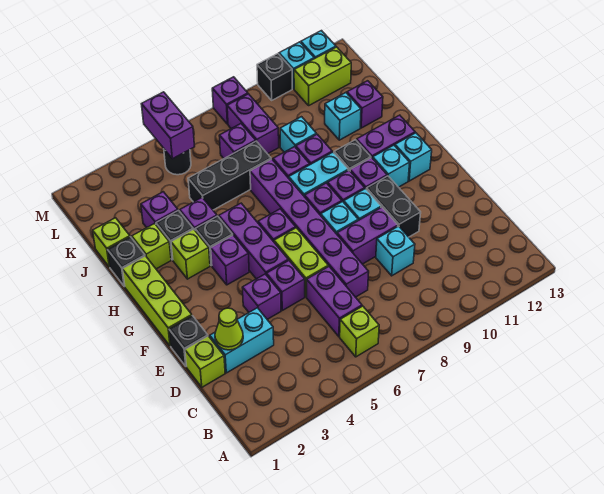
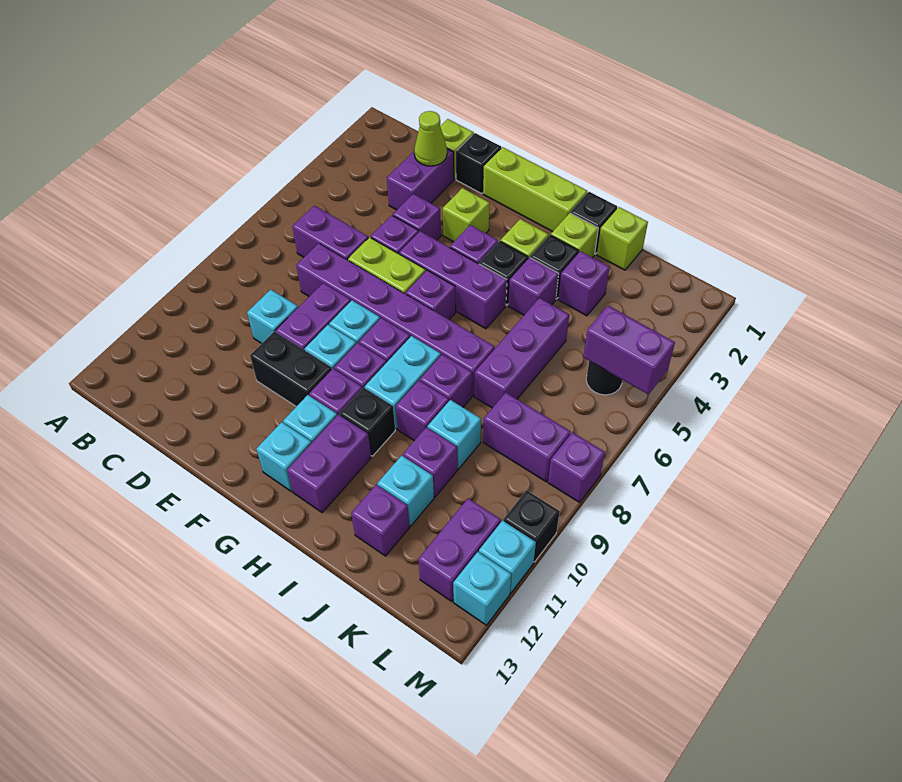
lime 1x1 brick [340,306,379,357] -> lime 1x1 brick moved to [443,188,490,242]
cyan 1x2 brick [210,308,274,373] -> purple 1x2 brick [387,149,454,210]
black 1x3 brick [188,141,271,210] -> purple 1x3 brick [474,298,569,408]
purple 1x1 brick [219,124,256,158] -> purple 1x1 brick moved to [403,427,458,497]
lime 1x2 brick [294,47,351,105] -> purple 1x2 brick [418,498,501,602]

